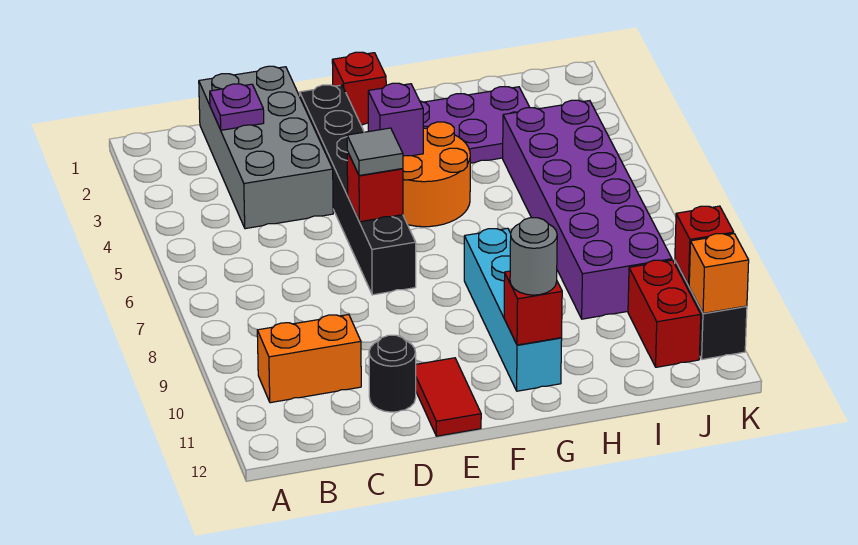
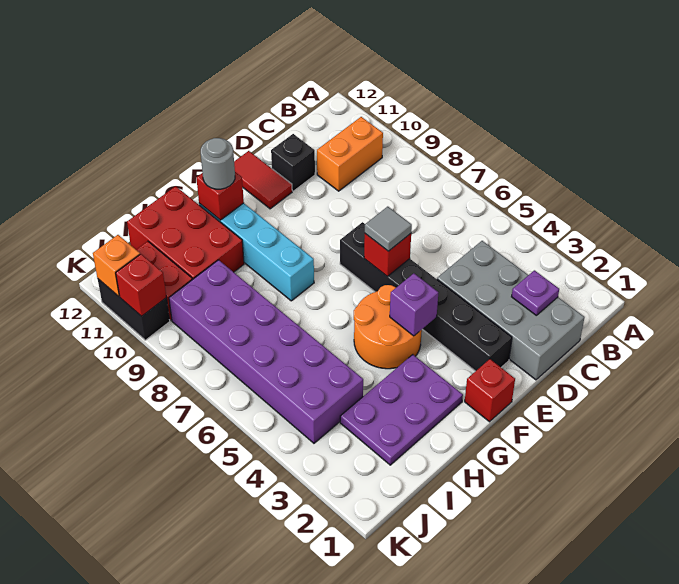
black 1x1 round brick [369,335,416,412] -> black 1x1 brick [271,134,315,191]
none -> red 2x3 brick [127,186,244,280]

